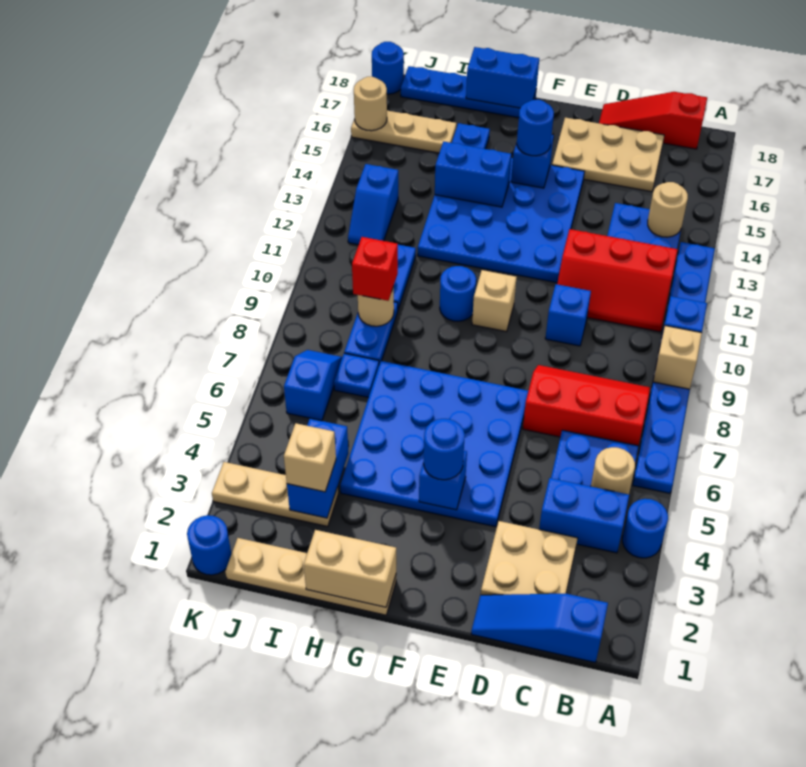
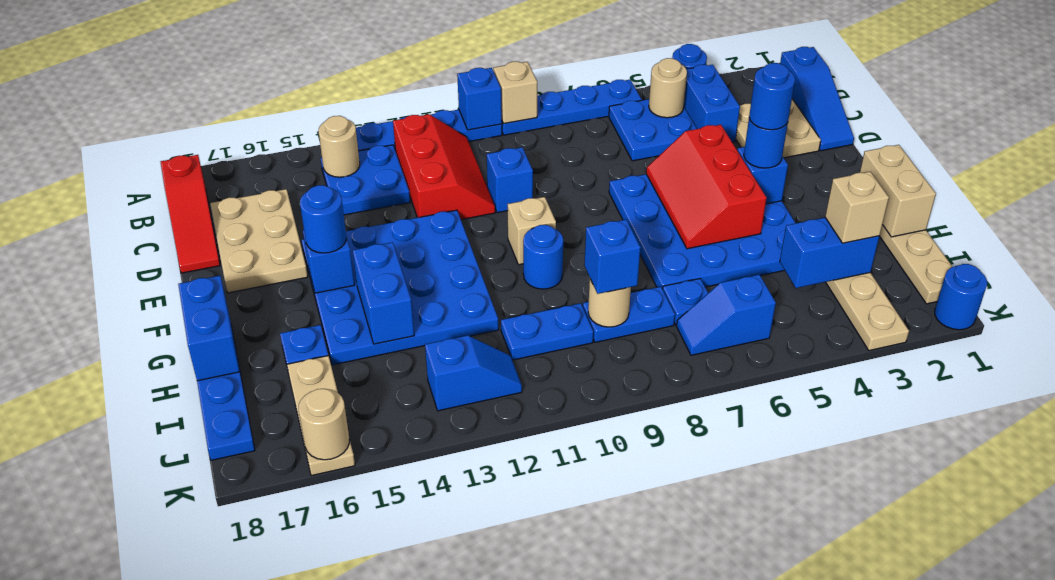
red 2x3 slope [523,365,650,446] -> red 2x3 slope moved to [646,125,767,249]
red 1x1 brick [352,237,398,301] -> blue 1x1 brick [584,220,641,294]
blue 1x1 round brick [372,42,404,94] -> blue 1x1 round brick moved to [749,63,795,130]

